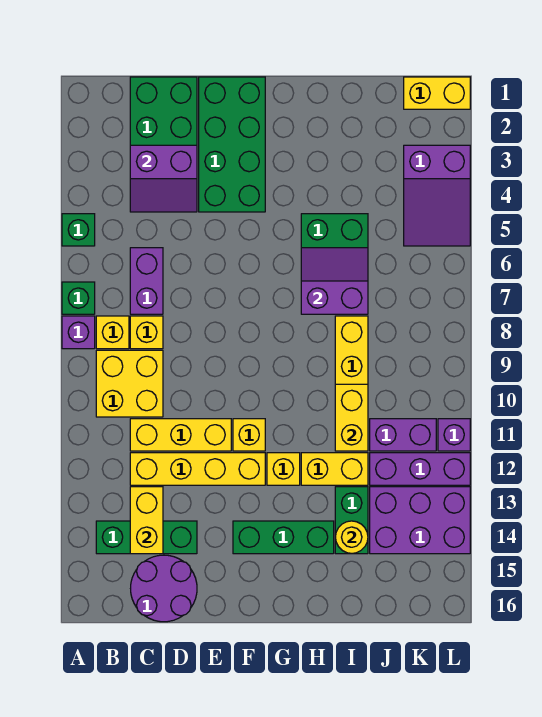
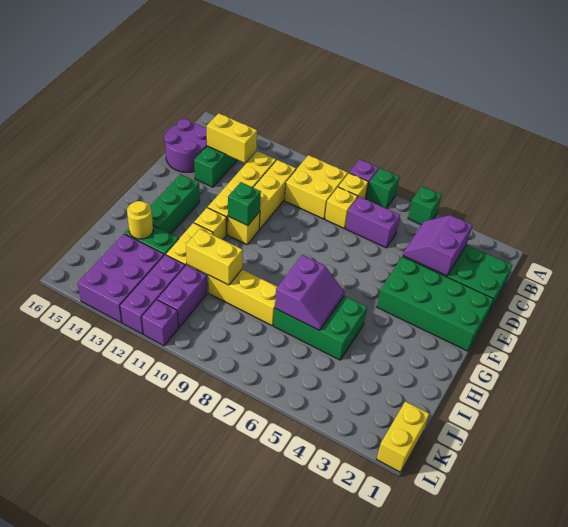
none -> green 1x1 brick [228,182,261,226]
purple 2x3 slope [404,145,470,246] -> none

